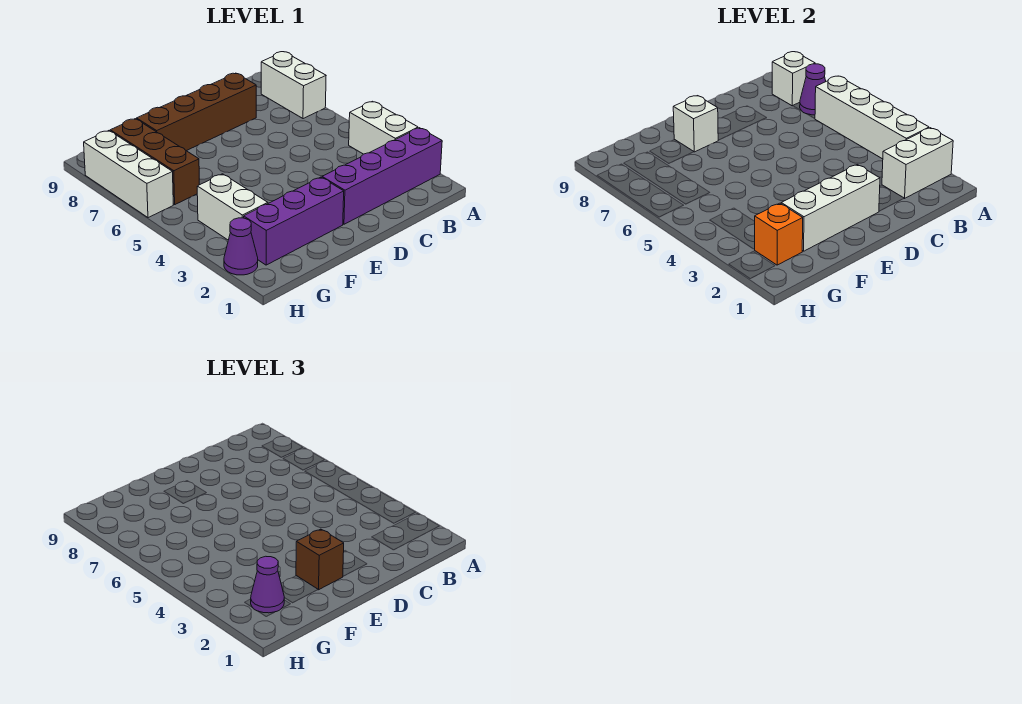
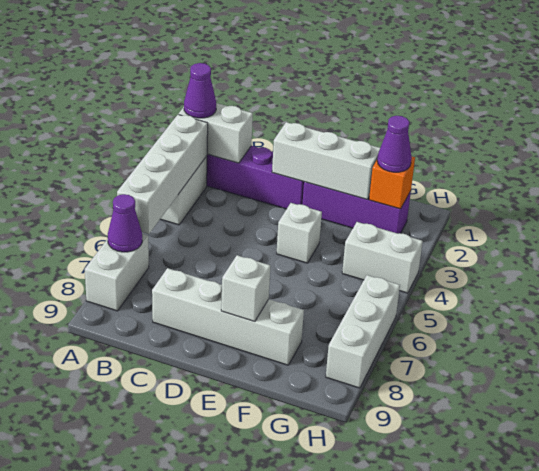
white 1x1 brick [772,52,815,106] -> white 1x1 brick moved to [277,203,322,263]
brown 1x4 brick [137,73,256,151] -> white 1x4 brick [152,268,304,365]
brown 1x1 brick [296,529,344,590] -> none
white 1x2 brick [197,174,268,240] -> white 1x2 brick turned to [342,222,423,293]
brown 1x3 brick [110,119,199,204] -> none
purple 1x1 cone [224,218,258,275] -> purple 1x1 cone moved to [184,63,216,118]

